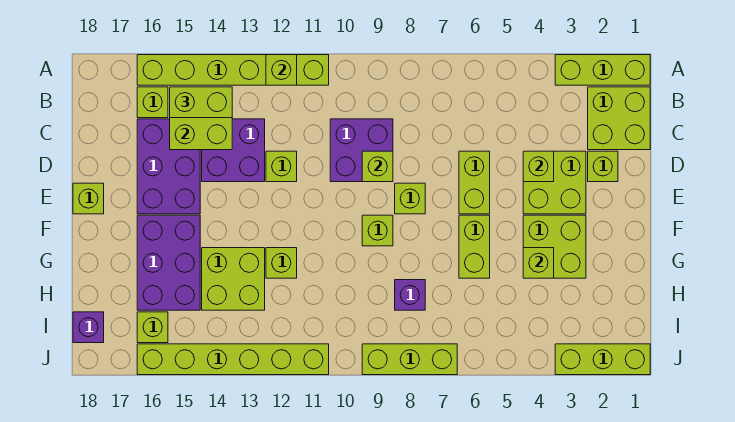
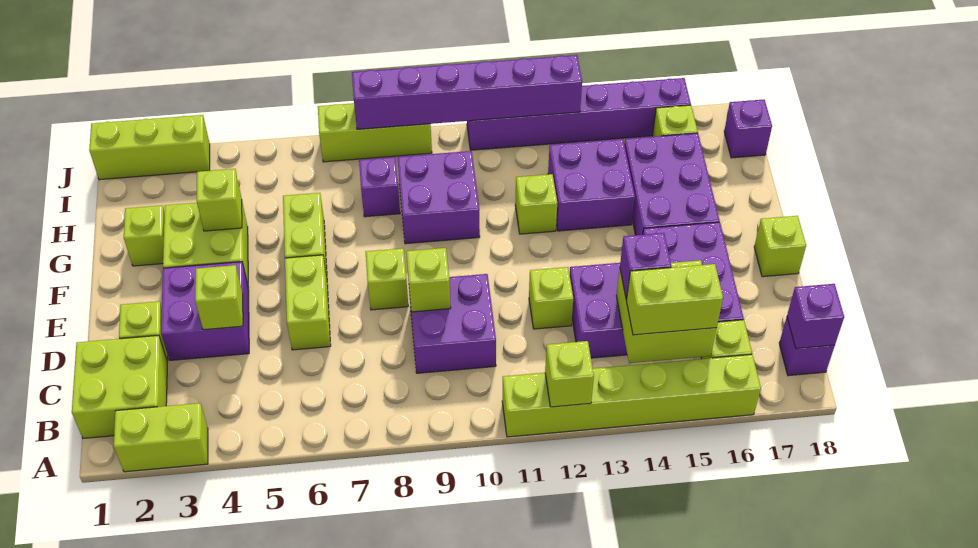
lime 1x3 brick [555,55,650,85] -> lime 1x2 brick [114,403,208,472]
none -> purple 1x1 brick [779,317,835,376]
none -> purple 1x1 brick [787,284,844,349]
none -> purple 1x1 brick [620,233,671,299]
lime 2x2 brick [523,151,586,214] -> purple 2x2 brick [161,262,249,360]
lime 1x1 brick [362,215,393,246] -> lime 1x1 brick moved to [124,205,165,266]
none -> purple 2x2 brick [397,151,480,244]
lime 2x2 brick [202,248,265,310] -> purple 2x2 brick [548,139,635,231]
none -> purple 1x6 brick [352,55,582,129]
lime 1x6 brick [137,344,329,375] -> purple 1x6 brick [467,78,691,150]

